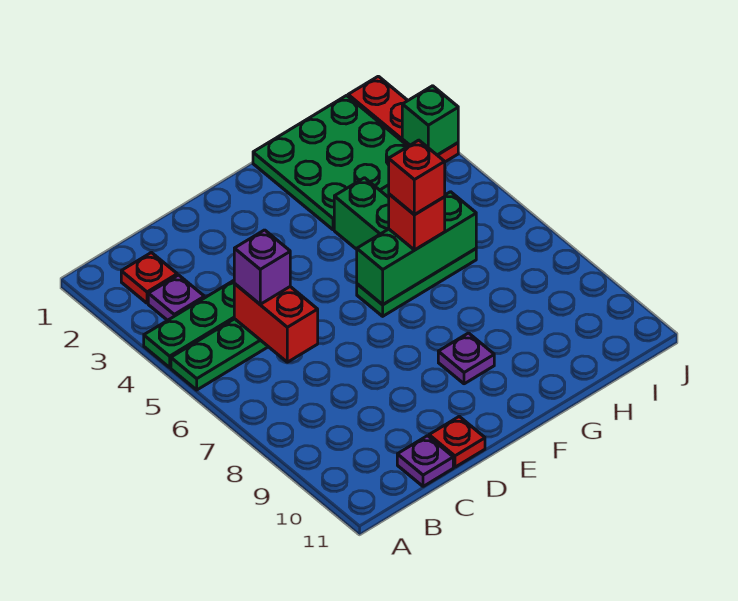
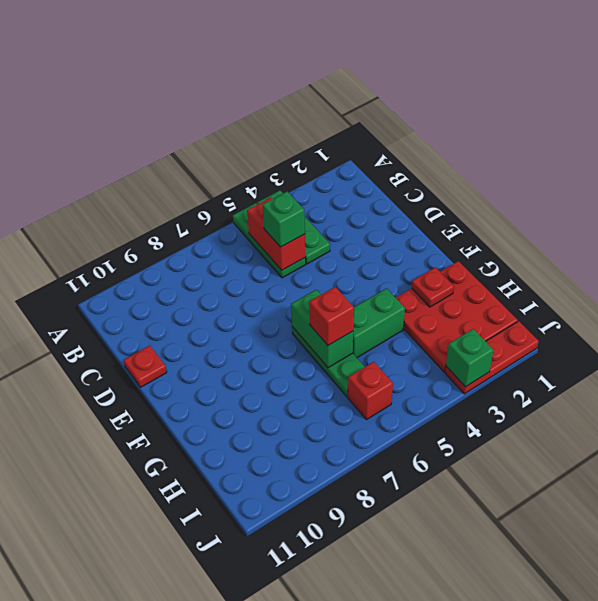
red 1x1 plate [121,253,177,303] -> red 1x1 plate moved to [412,267,454,307]
purple 1x1 plate [148,275,204,320] -> none
red 1x2 brick [234,284,318,362] -> red 1x2 brick turned to [247,198,305,270]
purple 1x1 brick [234,230,290,304] -> green 1x1 brick [262,192,305,247]
purple 1x1 plate [397,436,453,486] -> none
green 1x3 brick [357,192,476,305] -> green 1x2 brick [291,290,353,368]
purple 1x1 plate [438,333,494,384] -> none
green 3x3 plate [253,96,408,230] -> red 3x3 plate [396,261,518,372]
red 1x1 brick [389,140,445,215] -> red 1x1 brick moved to [348,362,393,420]

